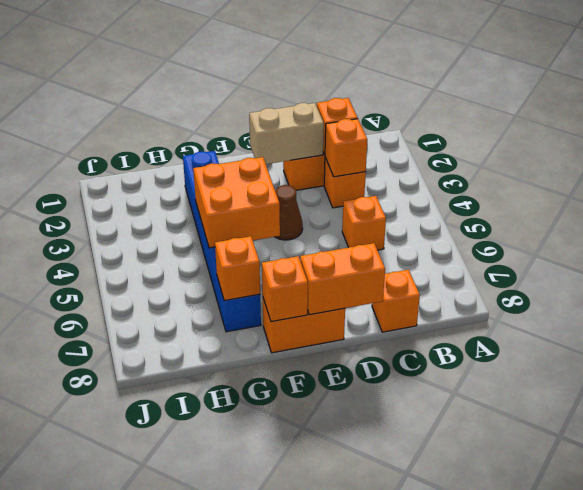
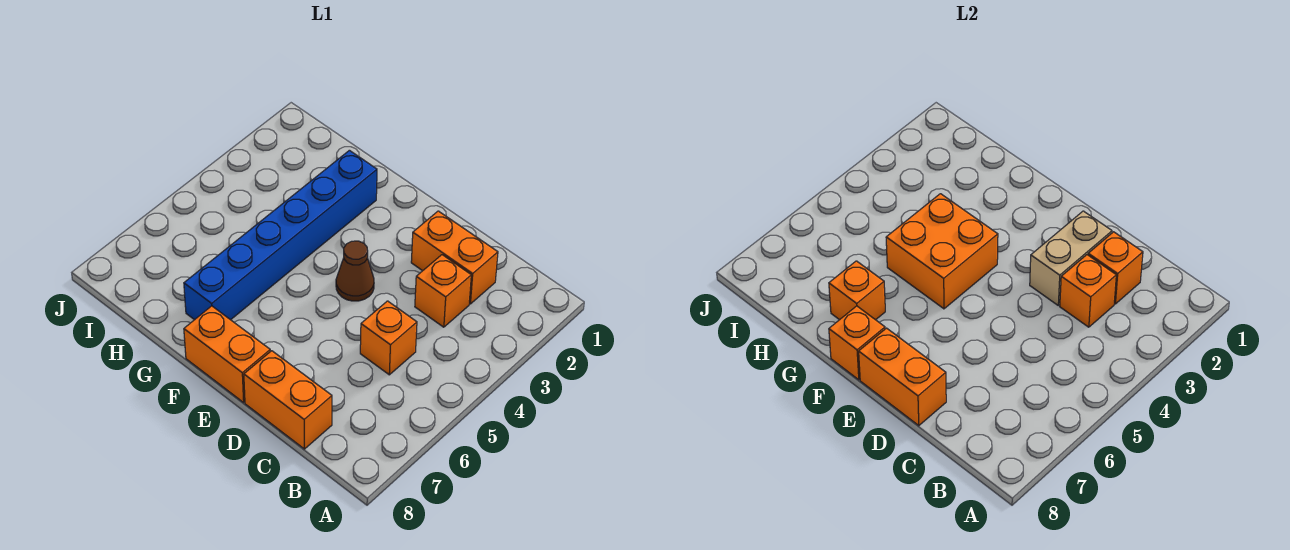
orange 1x1 brick [372,270,420,332] -> orange 1x2 brick [244,351,332,449]
tan 1x2 brick [249,103,324,164] -> tan 1x2 brick turned to [1030,211,1112,305]

